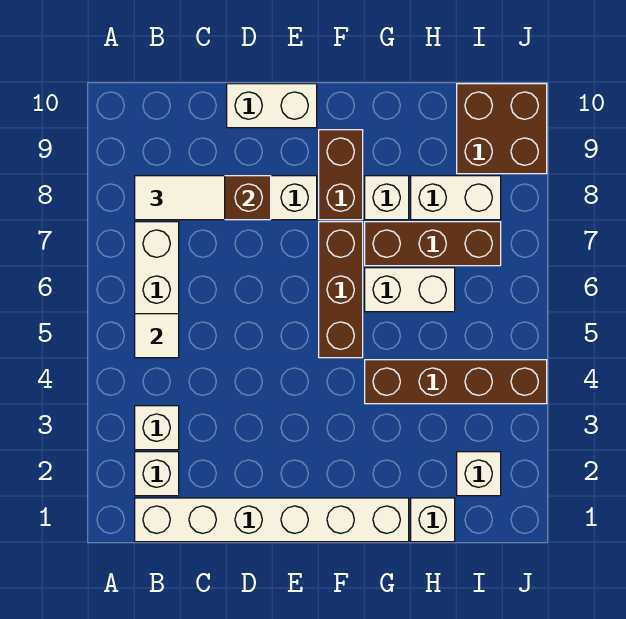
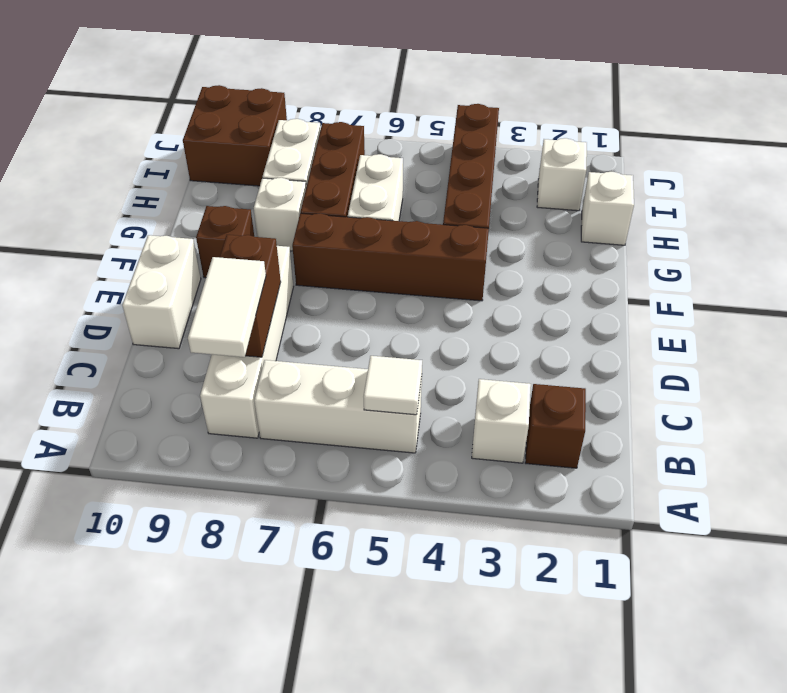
white 1x6 brick [135,498,409,542] -> none
white 1x1 brick [135,452,179,496] -> brown 1x1 brick [525,384,586,468]
brown 1x3 brick [319,222,363,358] -> brown 1x4 brick [292,213,489,301]
brown 1x2 brick [319,130,363,220] -> brown 1x1 brick [196,206,254,278]

